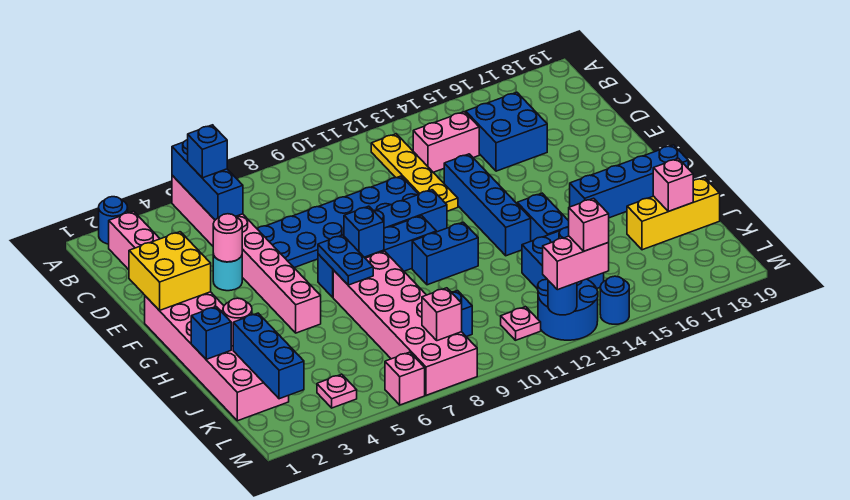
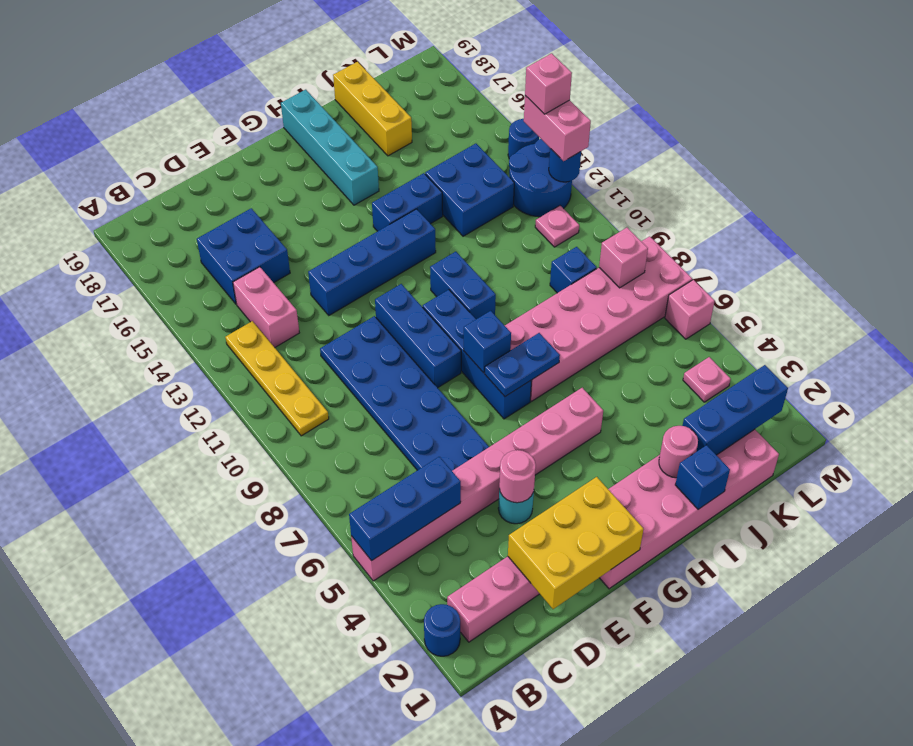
blue 1x1 brick [188,125,227,178] -> none
yellow 1x4 plate [371,134,458,211] -> yellow 1x4 plate turned to [225,321,329,436]
yellow 2x2 brick [129,232,211,311] -> yellow 2x3 brick [508,477,644,609]
blue 1x4 brick [570,145,688,218] -> cyan 1x4 brick [281,90,379,205]
pink 1x1 brick [653,158,693,211] -> none

